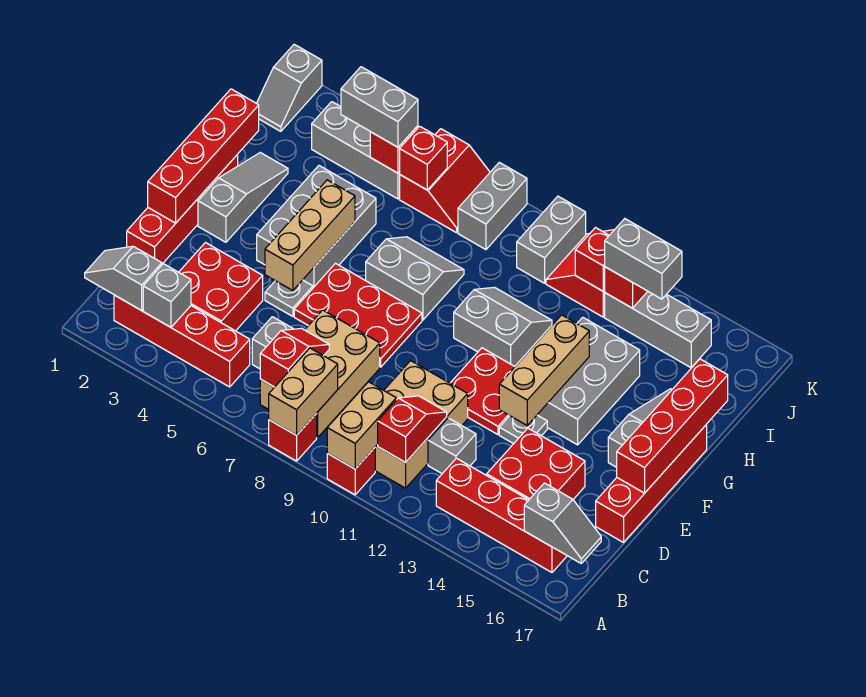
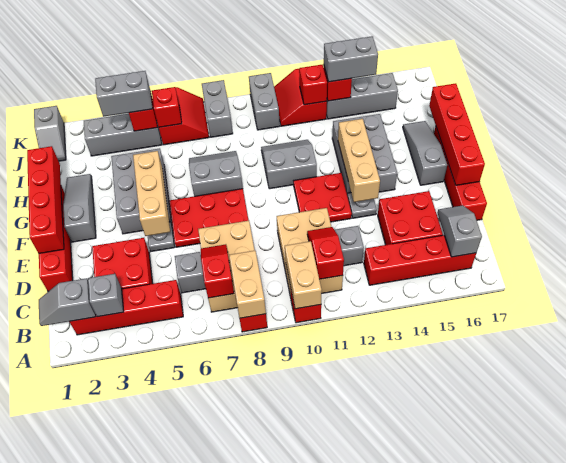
grey 1x2 slope [524,483,601,563] -> grey 1x2 slope turned to [437,205,482,257]

